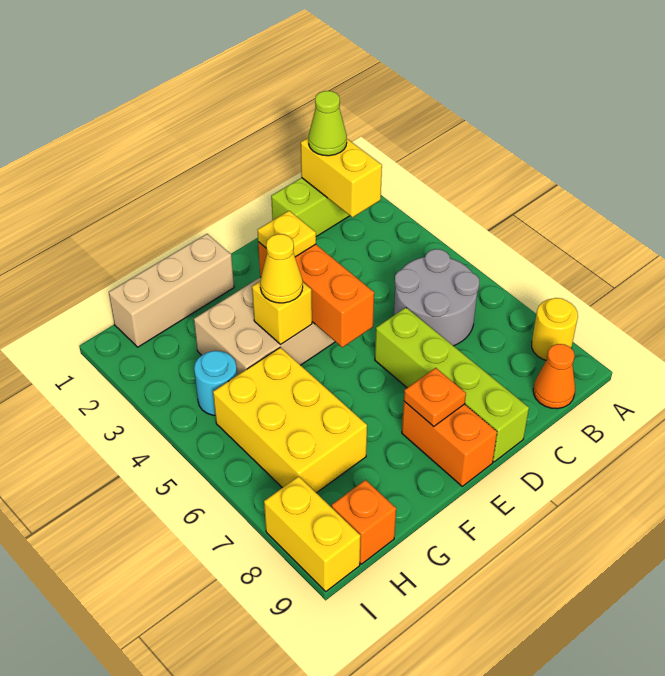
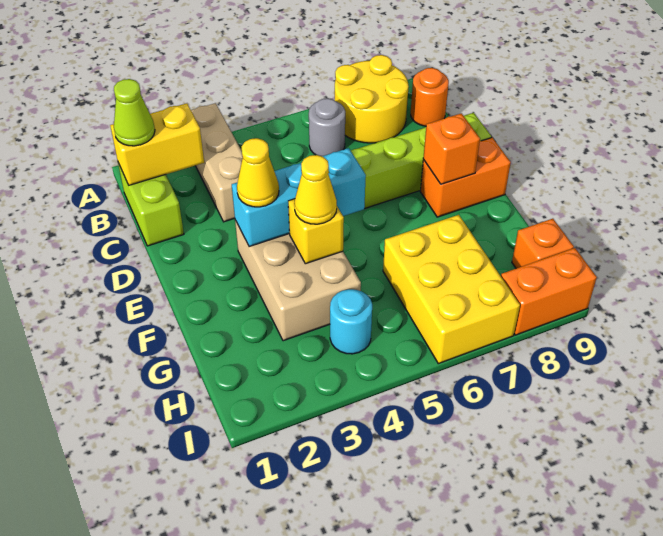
yellow 1x1 round brick [532,298,578,360] -> yellow 2x2 round brick [335,55,409,143]
grey 2x2 round brick [394,249,479,346] -> grey 1x1 round brick [309,98,345,156]
orange 1x1 cone [533,344,575,409] -> orange 1x1 round brick [411,68,449,126]
orange 1x3 brick [258,242,374,347] -> cyan 1x3 brick [232,148,366,247]
yellow 1x1 plate [258,211,316,257] -> yellow 1x1 cone [237,138,279,207]
orange 1x1 plate [404,368,466,427] -> orange 1x1 brick [423,113,480,184]
tan 1x3 brick [109,234,234,347] -> tan 1x3 brick moved to [191,103,243,222]
yellow 2x3 brick [213,347,367,493] -> yellow 2x3 brick turned to [383,215,520,364]
yellow 1x2 brick [264,476,361,592] -> orange 1x2 brick [501,248,597,335]

